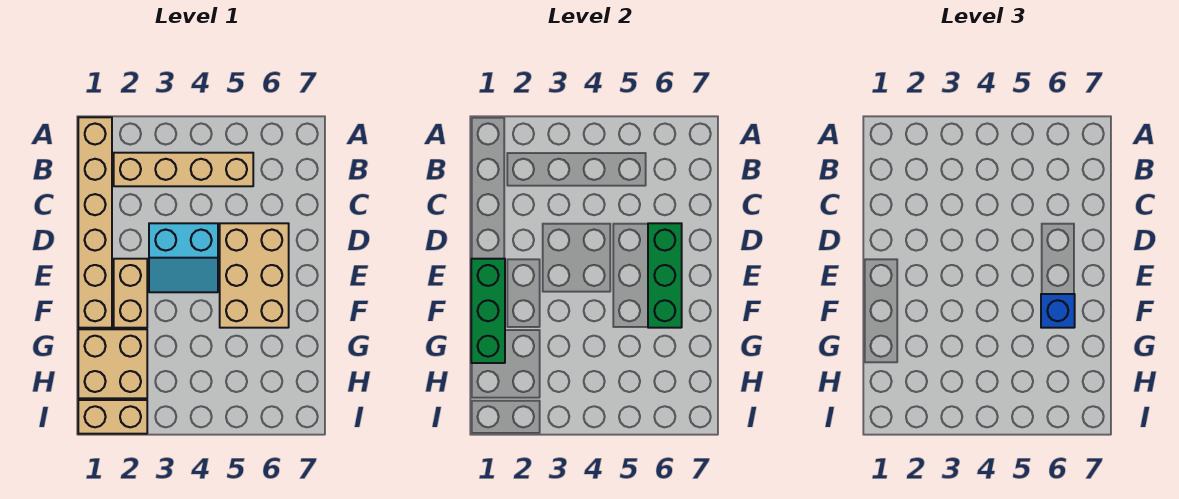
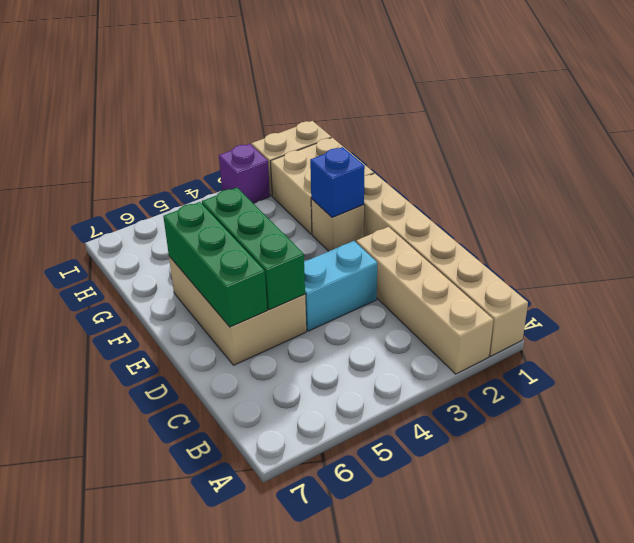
tan 1x4 brick [114,153,253,186] -> tan 1x4 brick turned to [356,227,493,374]
green 1x3 brick [471,259,505,363] -> green 1x3 brick moved to [202,188,305,310]
tan 1x2 brick [114,259,147,328] -> tan 1x1 brick [311,199,364,251]
blue 1x1 brick [1041,294,1075,328] -> blue 1x1 brick moved to [310,147,365,218]
none -> purple 1x1 brick [219,144,270,203]

